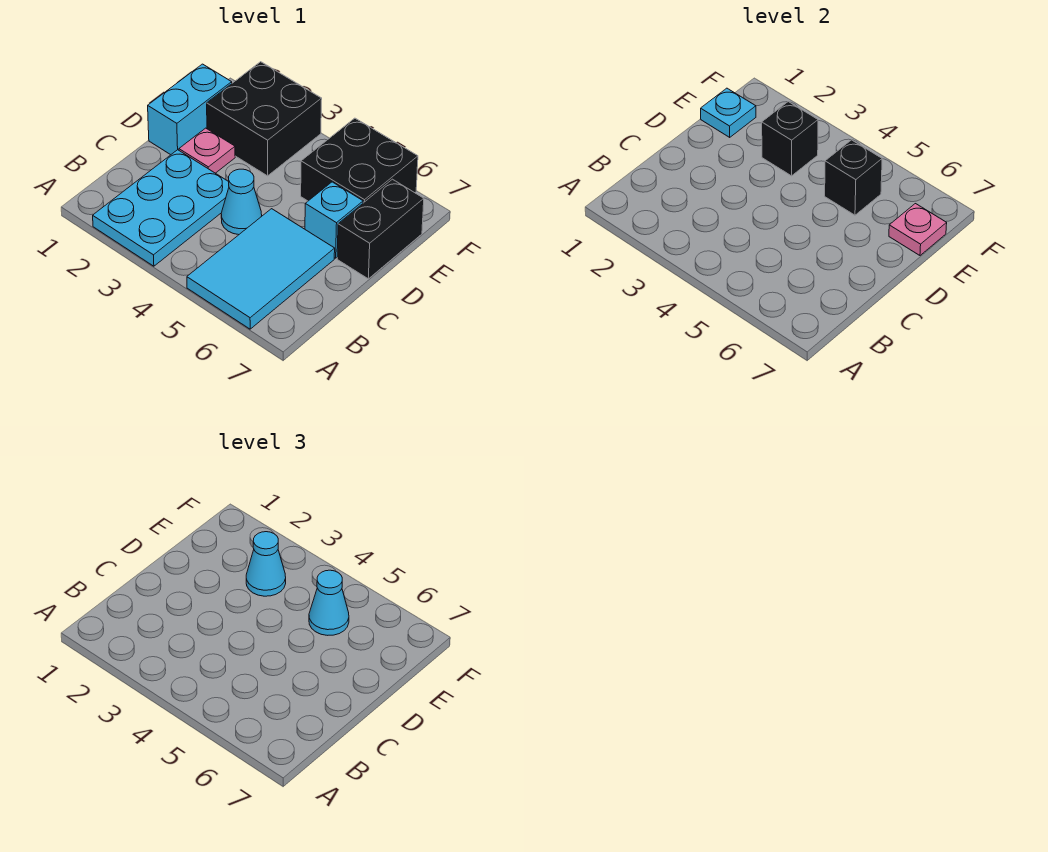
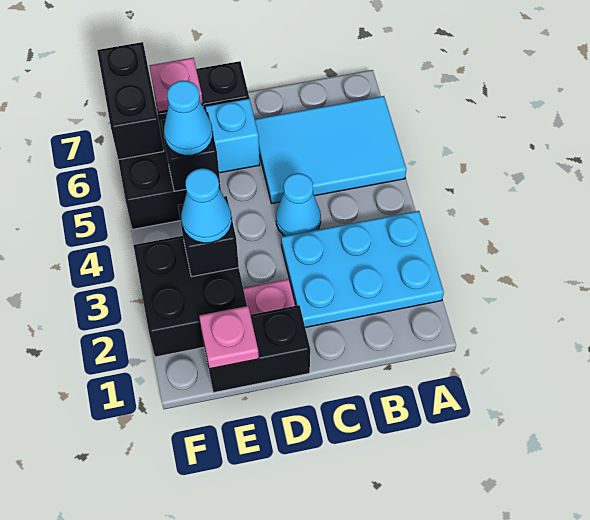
cyan 1x2 brick [148,64,232,155] -> black 1x2 brick [201,305,310,393]
cyan 1x1 plate [701,88,756,137] -> pink 1x1 plate [199,306,259,369]
none -> black 1x2 brick [97,42,164,160]

